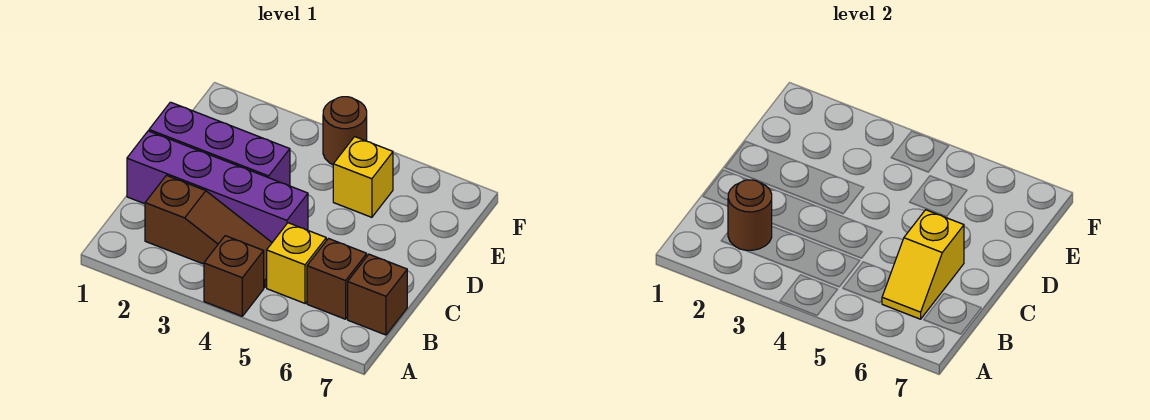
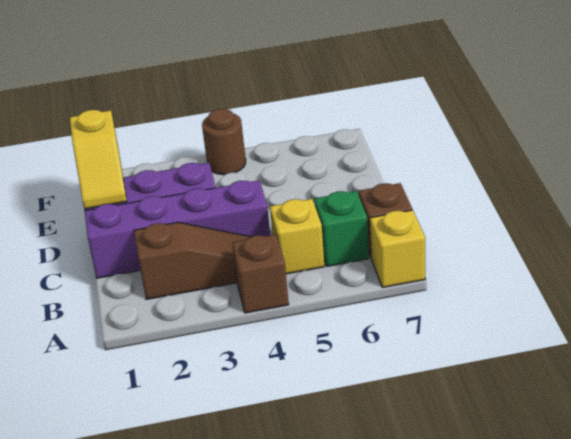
brown 1x1 round brick [728,180,772,250] -> none
brown 1x1 brick [307,239,367,319] -> green 1x1 brick [315,191,369,266]
yellow 1x2 slope [882,210,964,319] -> yellow 1x2 slope moved to [70,110,127,209]
yellow 1x1 brick [333,137,393,217] -> yellow 1x1 brick moved to [370,210,425,288]

